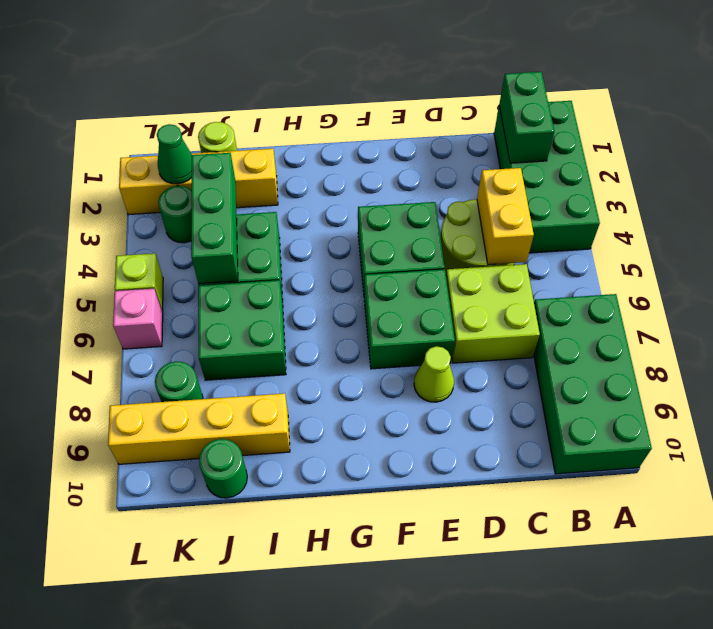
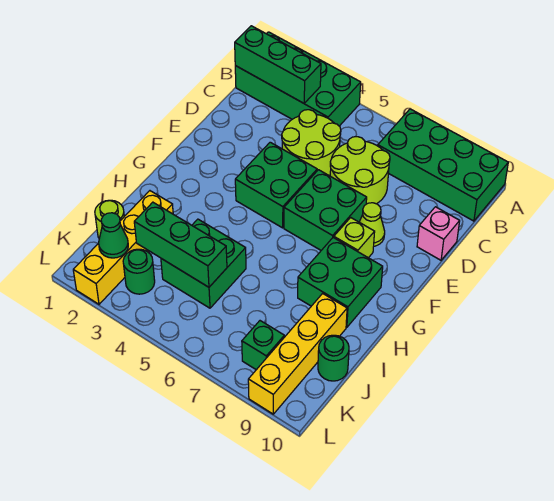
green 1x2 brick [499,72,554,163] -> green 1x3 brick [235,26,321,103]
yellow 1x2 brick [477,168,534,265] -> none
lime 2x2 brick [446,264,540,363] -> lime 2x2 round brick [330,137,390,204]
green 2x2 brick [198,280,286,380] -> green 2x2 brick moved to [298,237,383,327]
green 1x1 round brick [155,362,203,402] -> green 1x1 brick [242,321,284,370]
lime 1x1 brick [115,253,163,311] -> lime 1x1 brick moved to [334,217,375,258]
pink 1x1 brick [113,289,163,349] -> pink 1x1 brick moved to [417,207,460,260]

